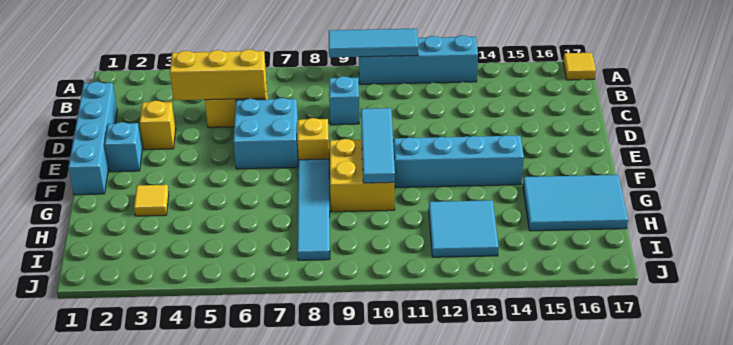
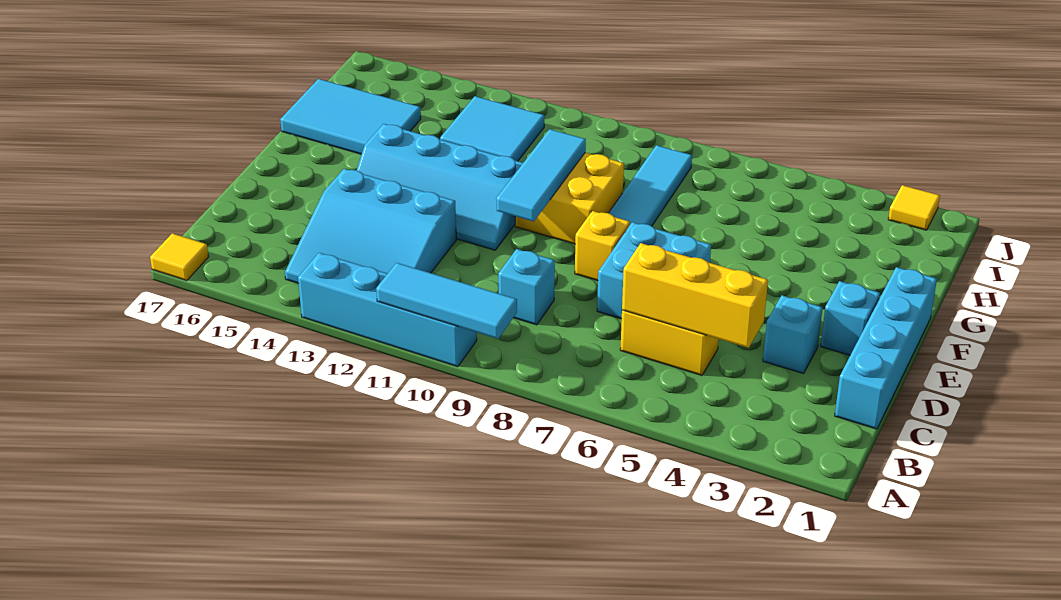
none -> cyan 3x3 slope [285,169,456,283]
yellow 1x1 brick [140,101,176,150] -> cyan 1x1 brick [763,295,823,373]
yellow 1x1 tile [134,185,169,216] -> yellow 1x1 tile moved to [888,185,940,230]

